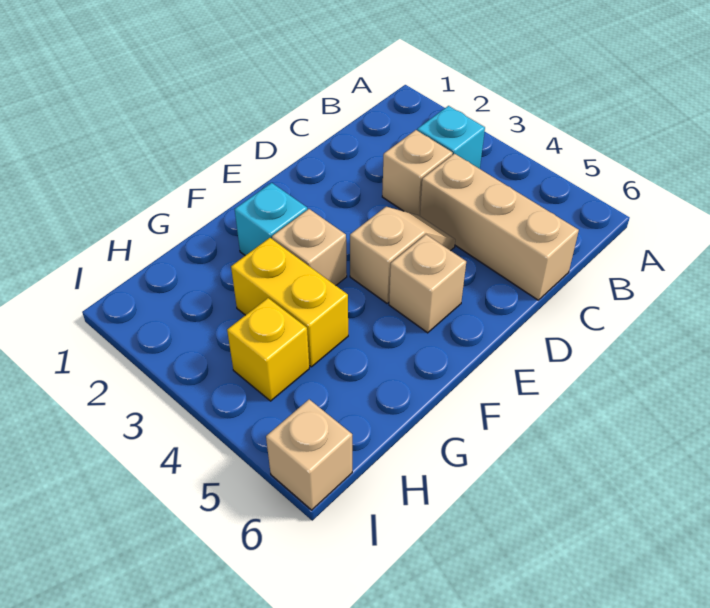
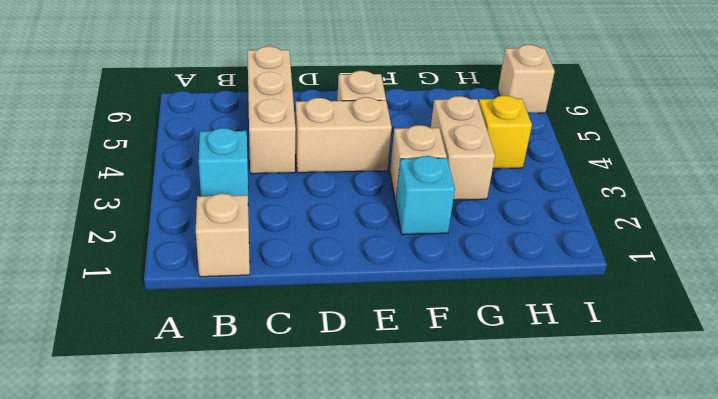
tan 1x1 brick [382,130,453,216] -> tan 1x1 brick moved to [196,194,250,277]
tan 1x2 slope [350,207,455,303] -> tan 1x2 brick [295,97,392,173]
yellow 1x2 brick [231,238,348,367] -> tan 1x2 brick [431,96,495,200]

